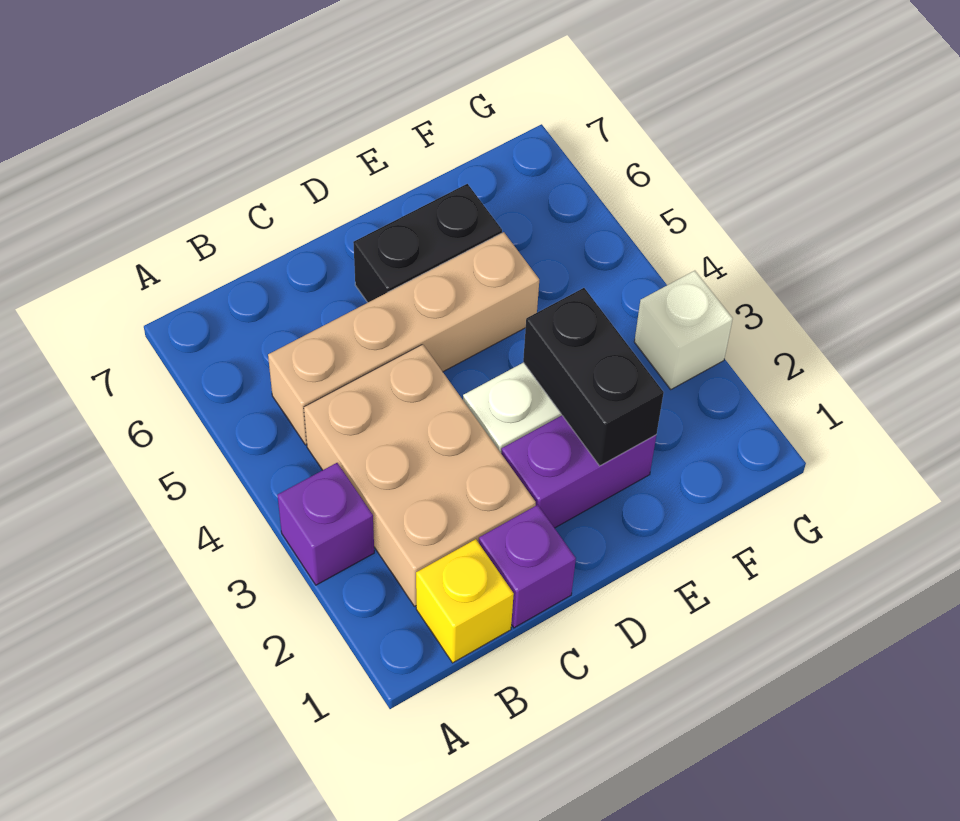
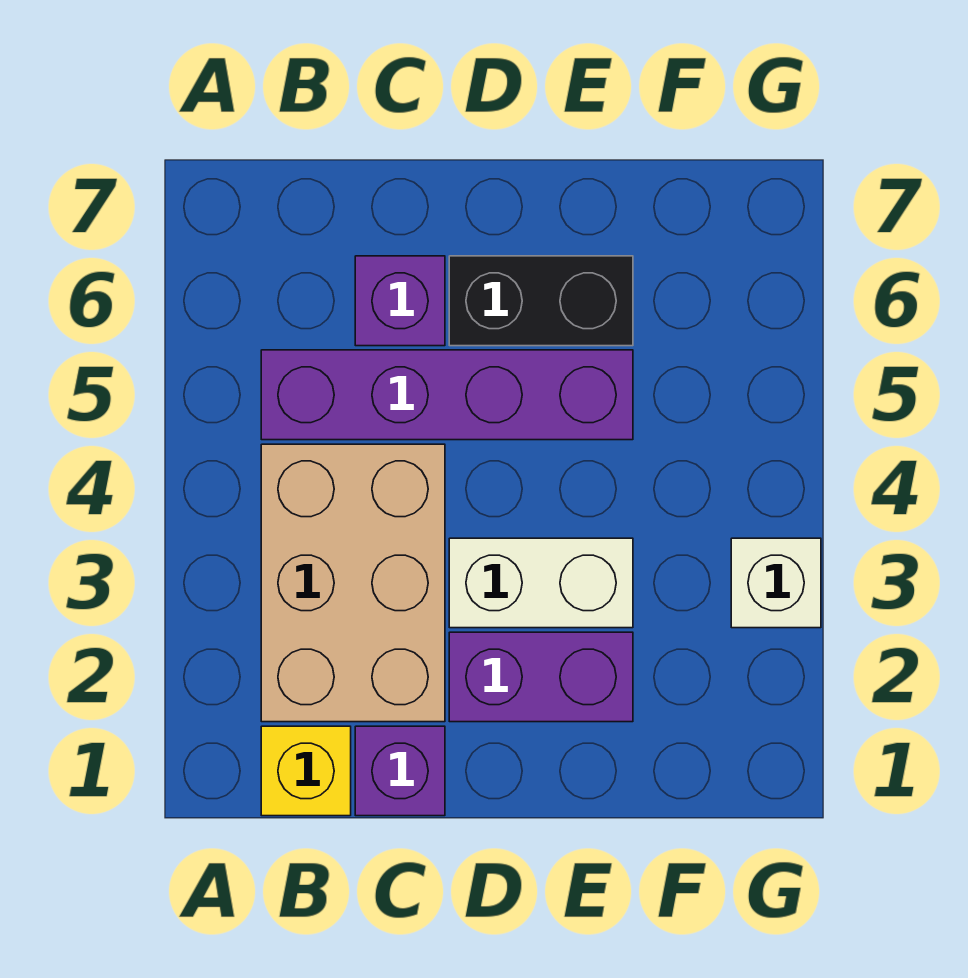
purple 1x1 brick [277,463,374,585] -> purple 1x1 brick moved to [355,256,445,346]
tan 1x4 brick [268,232,539,445] -> purple 1x4 brick [261,350,633,440]
black 1x2 brick [523,288,664,466] -> none

